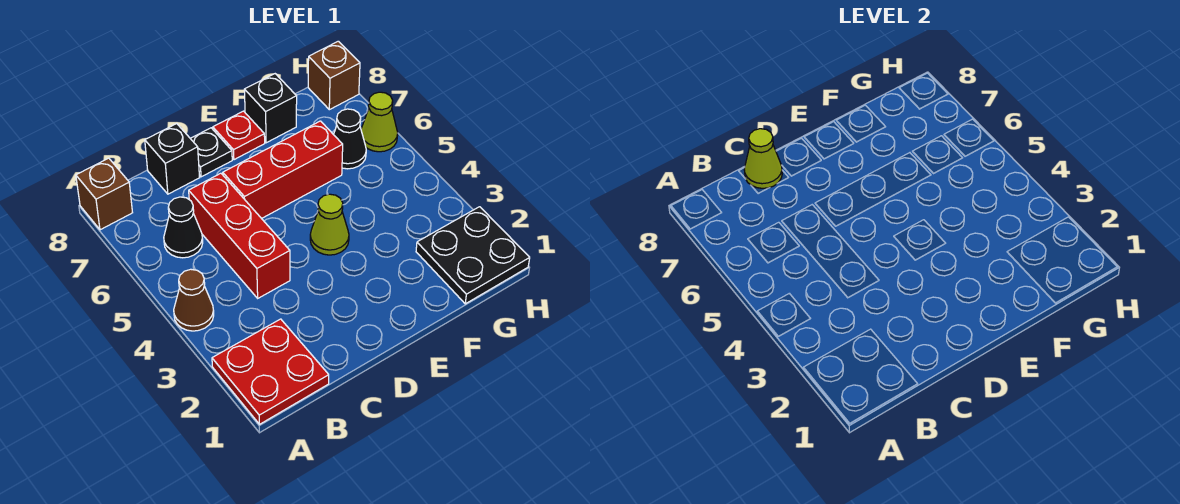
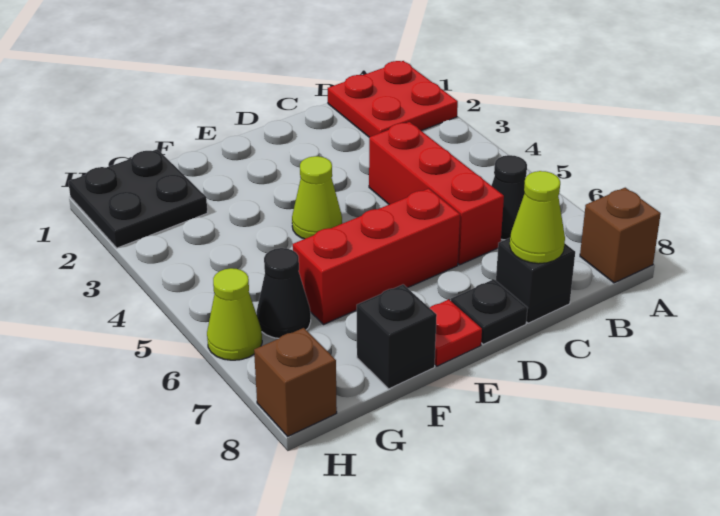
brown 1x1 cone [174,269,214,331] -> none

